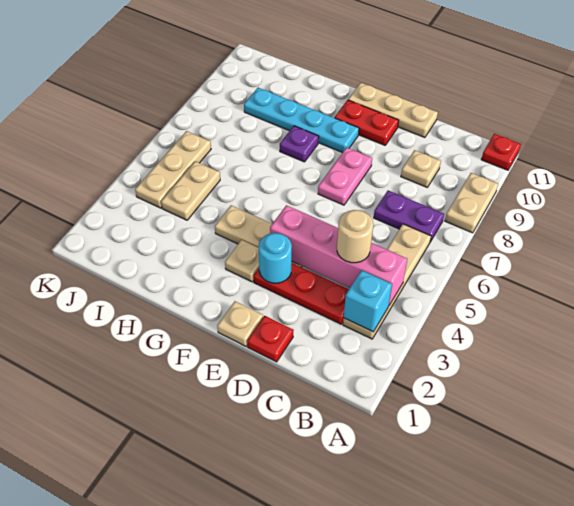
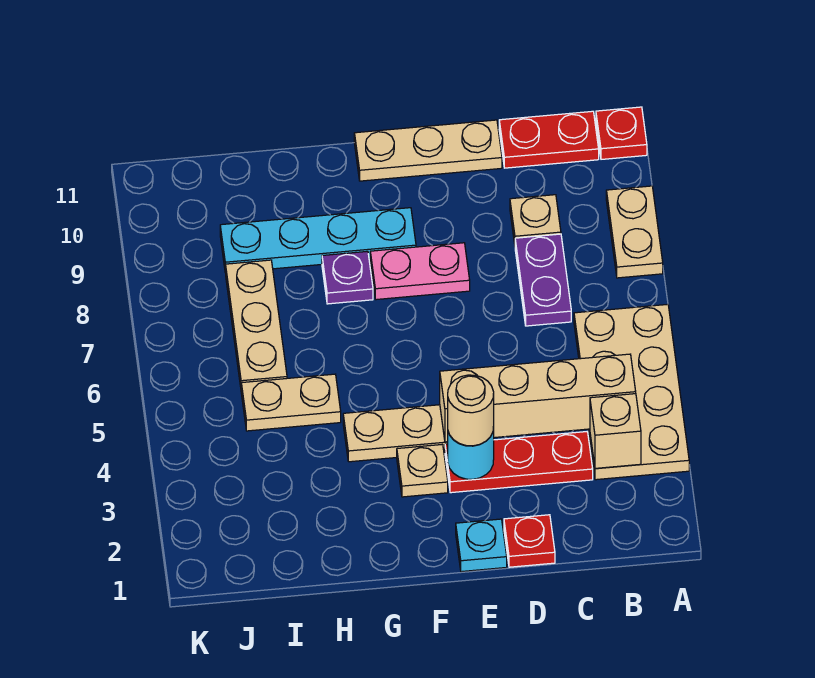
tan 1x4 plate [343,224,431,339] -> tan 2x4 plate [574,304,689,480]
cyan 1x1 brick [344,270,392,332] -> tan 1x1 brick [590,394,641,468]
pink 1x4 brick [270,205,407,305] -> tan 1x4 brick [440,354,636,442]
purple 1x2 plate [374,190,444,242] -> purple 1x2 plate turned to [515,234,571,326]
tan 1x1 round brick [337,210,373,263] -> tan 1x1 round brick moved to [448,375,494,446]
tan 1x1 plate [217,301,263,346] -> cyan 1x1 plate [456,519,507,572]
pink 1x2 plate [318,147,372,205] -> pink 1x2 plate turned to [370,243,470,300]
red 1x2 plate [335,100,399,145] -> red 1x2 plate moved to [499,111,599,168]
tan 1x2 plate [161,161,220,220] -> tan 1x2 plate turned to [241,374,341,431]
tan 1x3 plate [135,131,211,208] -> tan 1x3 plate moved to [226,260,287,387]

